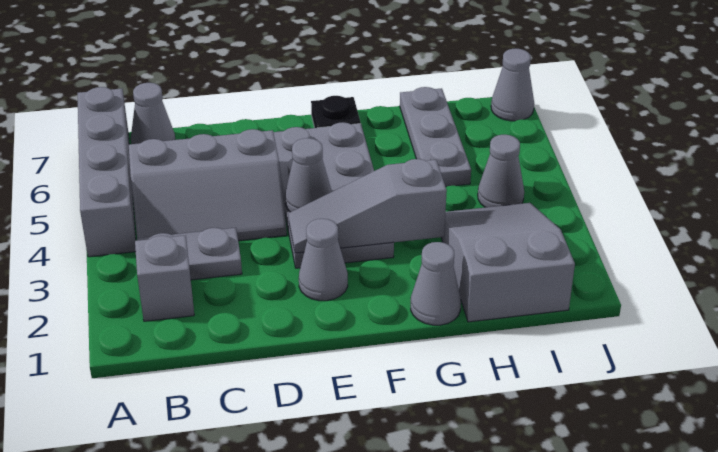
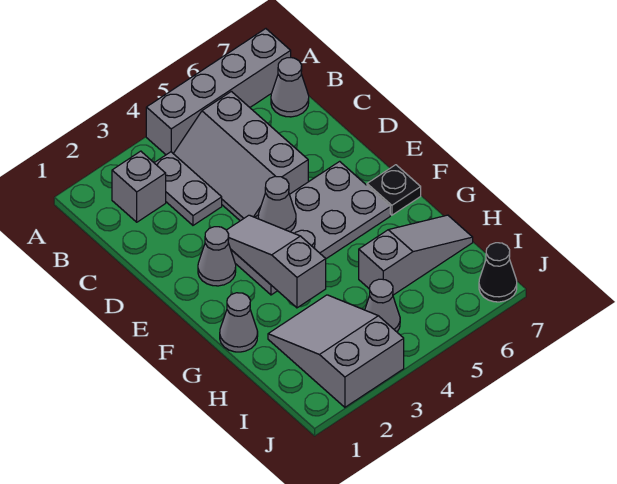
grey 2x3 slope [441,203,575,322] -> grey 2x3 slope turned to [268,295,404,407]
grey 1x3 plate [400,87,471,187] -> grey 1x3 slope [359,215,473,295]
grey 1x1 cone [491,49,534,121] -> black 1x1 cone [479,243,517,302]

